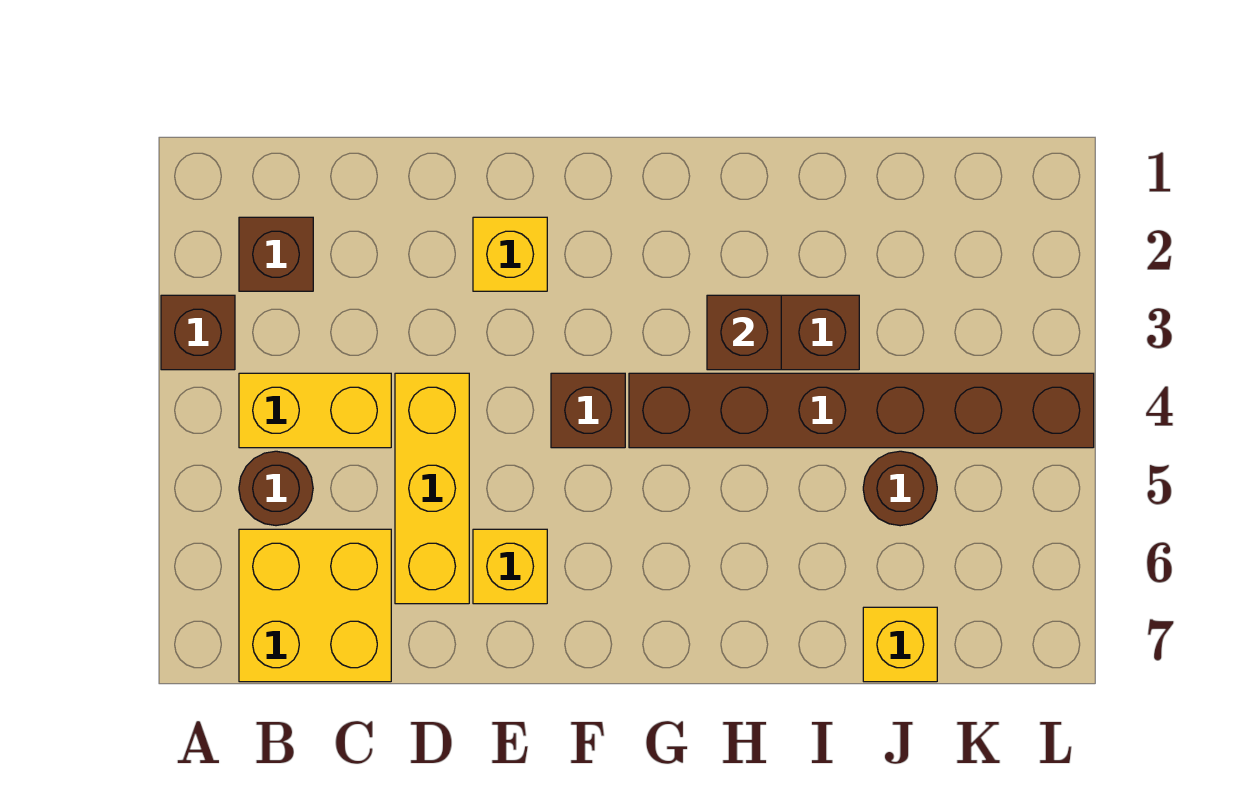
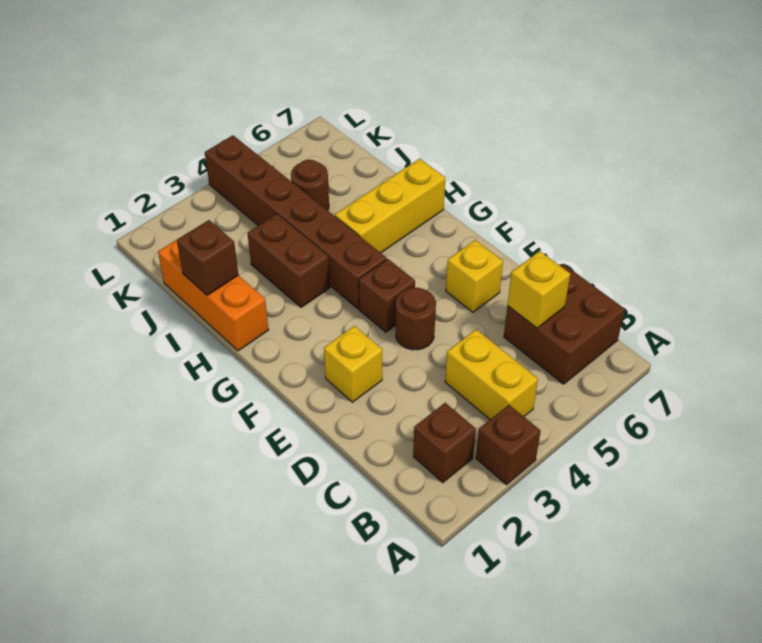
brown 1x1 round brick [239,451,313,526] -> brown 1x1 round brick moved to [396,288,436,350]
yellow 2x2 brick [239,529,391,682] -> brown 2x2 brick [504,264,625,384]
yellow 1x3 brick [395,373,469,604] -> yellow 1x3 brick moved to [335,159,445,253]
none -> orange 1x3 brick [158,240,268,351]
brown 1x1 brick [707,295,781,370] -> brown 1x1 brick moved to [177,220,238,296]
yellow 1x1 brick [863,607,937,682] -> yellow 1x1 brick moved to [508,251,570,328]

